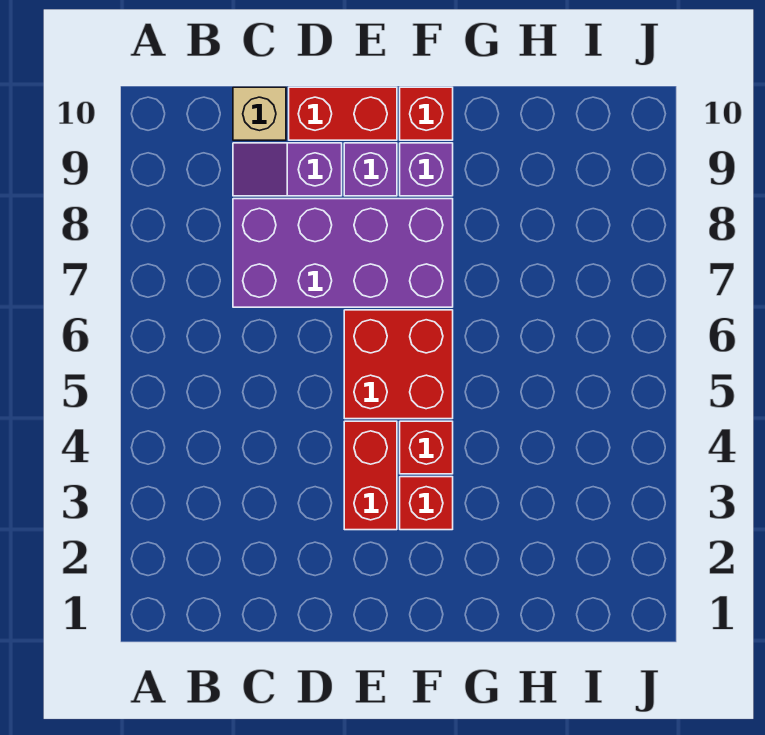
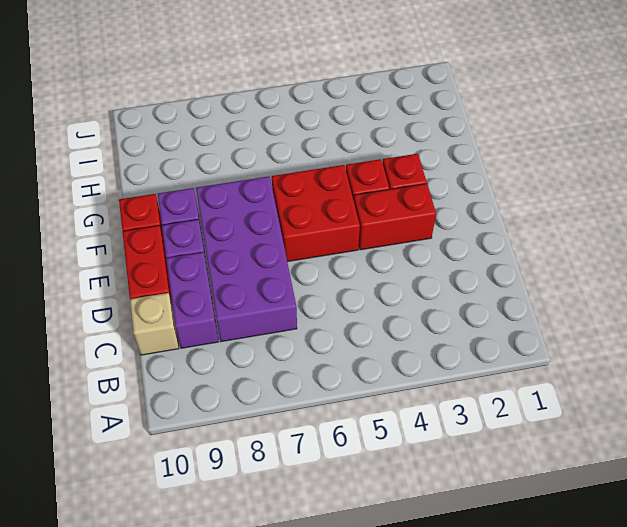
purple 1x2 slope [233,143,342,196] -> purple 1x2 brick [166,252,219,348]

